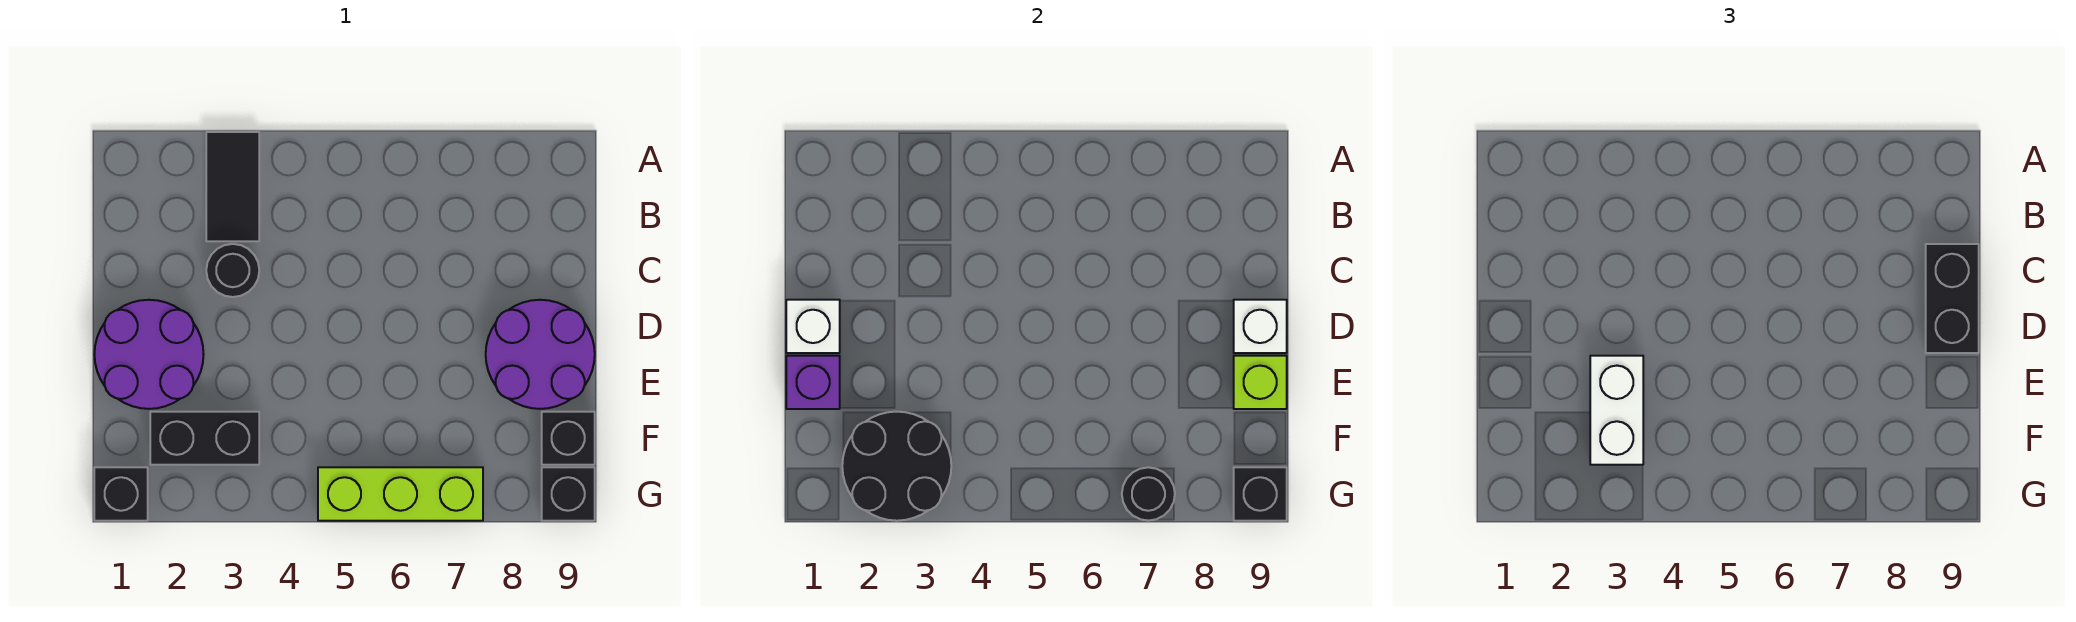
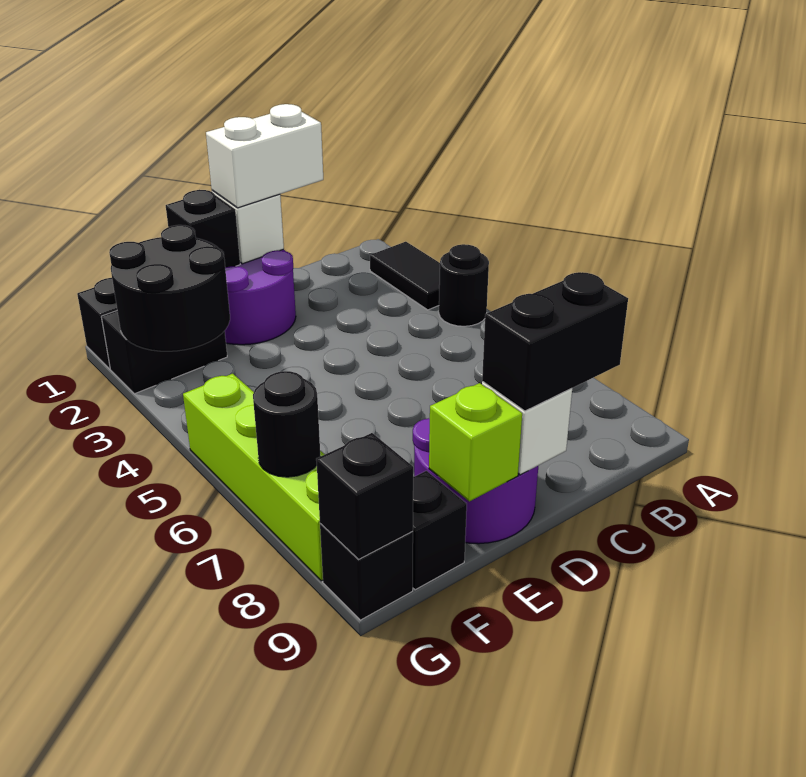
black 1x2 tile [206,132,259,241] -> black 1x2 tile turned to [370,242,440,310]
black 1x1 round brick [206,244,259,297] -> black 1x1 round brick moved to [439,244,489,326]
purple 1x1 brick [786,356,840,409] -> black 1x1 brick [166,190,240,267]
white 1x2 brick [1590,356,1643,465] -> white 1x2 brick moved to [206,104,323,208]
black 1x2 brick [150,412,259,465] -> black 1x2 brick turned to [101,311,227,394]
lime 1x3 brick [318,467,483,521] -> lime 1x4 brick [183,373,325,581]

